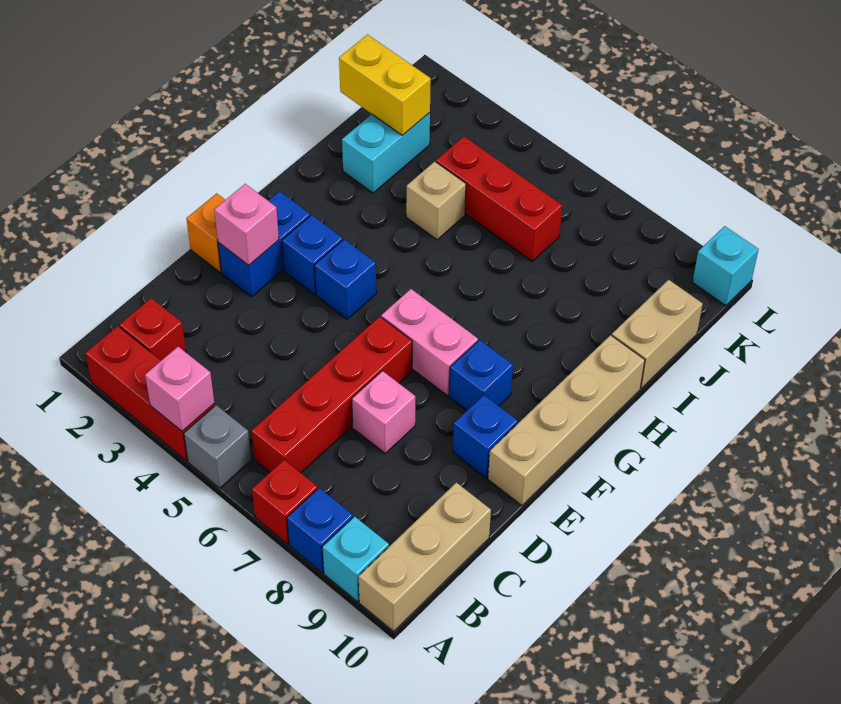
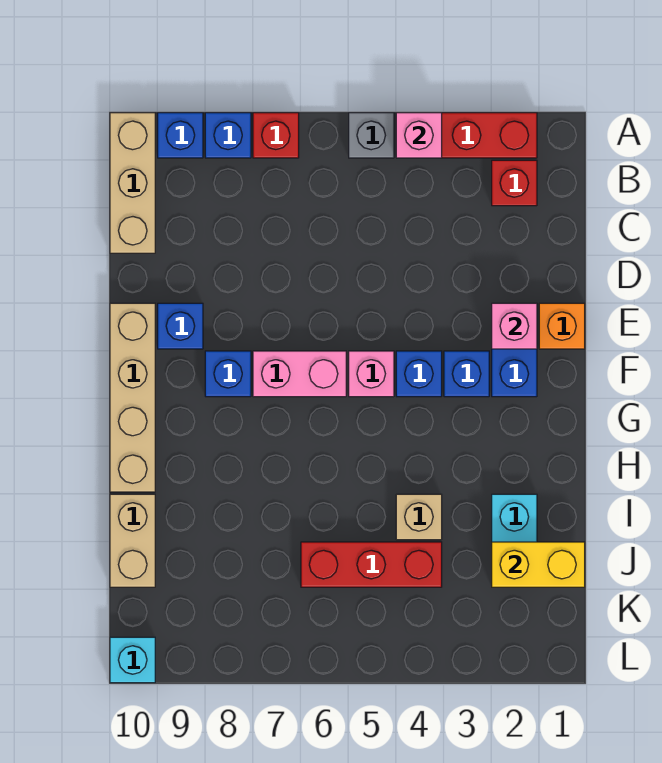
cyan 1x1 brick [322,516,389,602] -> blue 1x1 brick [158,113,203,158]
red 1x4 brick [252,317,412,473] -> none
pink 1x1 brick [352,371,415,453] -> pink 1x1 brick moved to [349,351,394,397]

